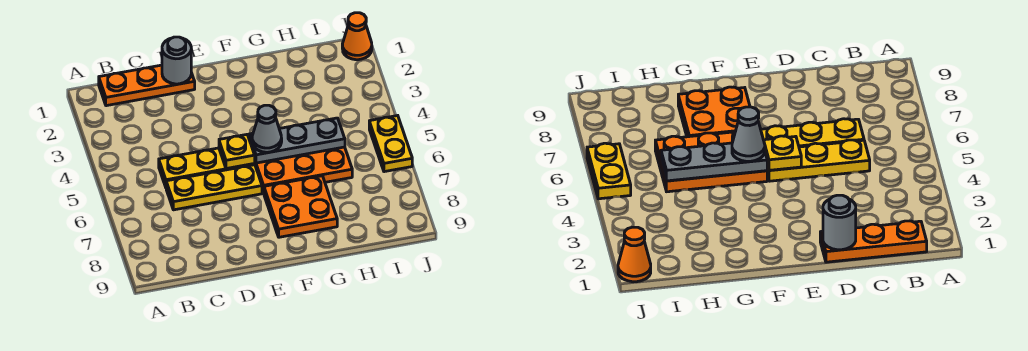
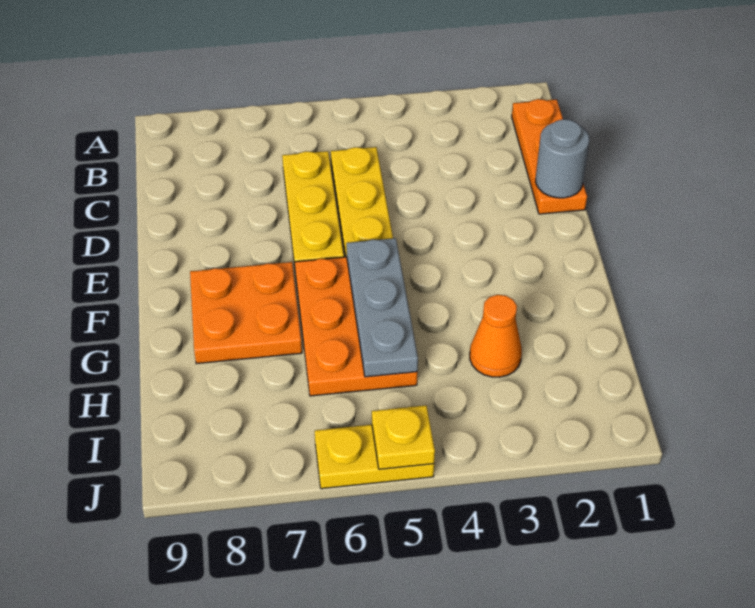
yellow 1x1 plate [219,135,255,169] -> yellow 1x1 plate moved to [372,405,435,469]
grey 1x1 cone [252,105,282,152] -> none
orange 1x1 cone [342,13,372,60] -> orange 1x1 cone moved to [470,295,522,377]

